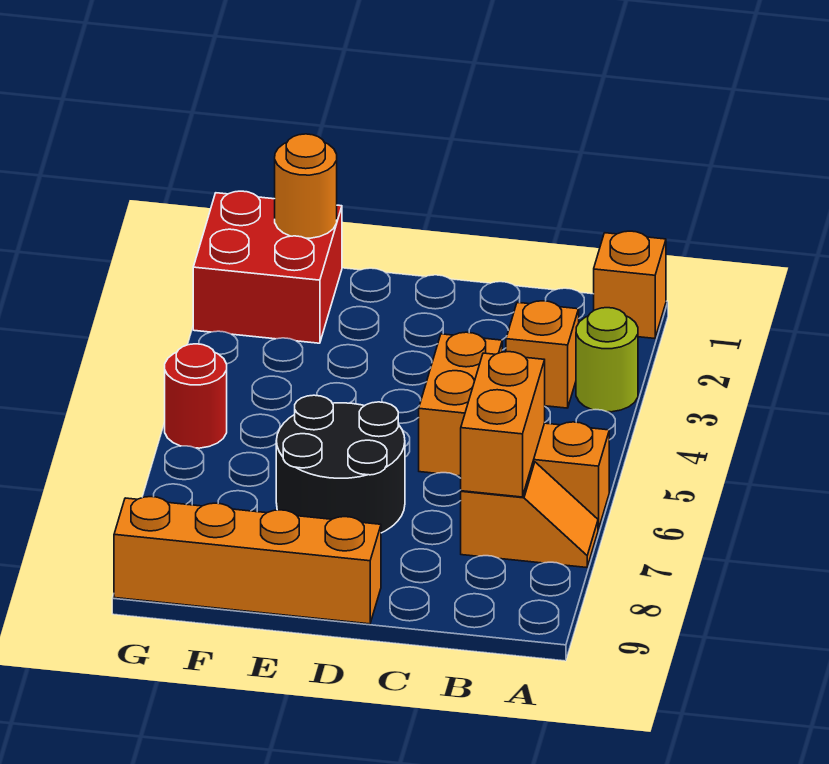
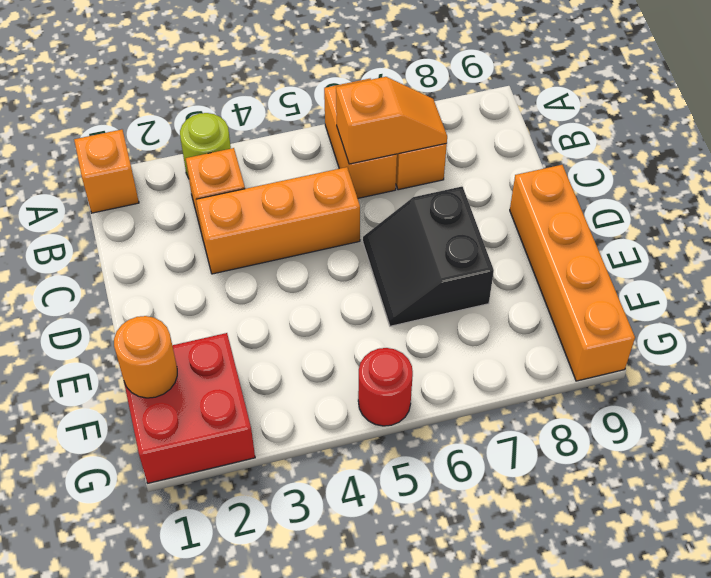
orange 1x2 brick [461,352,545,497] -> orange 1x2 slope [336,77,447,164]
orange 1x2 brick [419,332,502,476] -> orange 1x3 brick [196,167,360,274]
black 2x2 round brick [276,395,405,533] -> black 2x2 slope [363,186,494,326]

